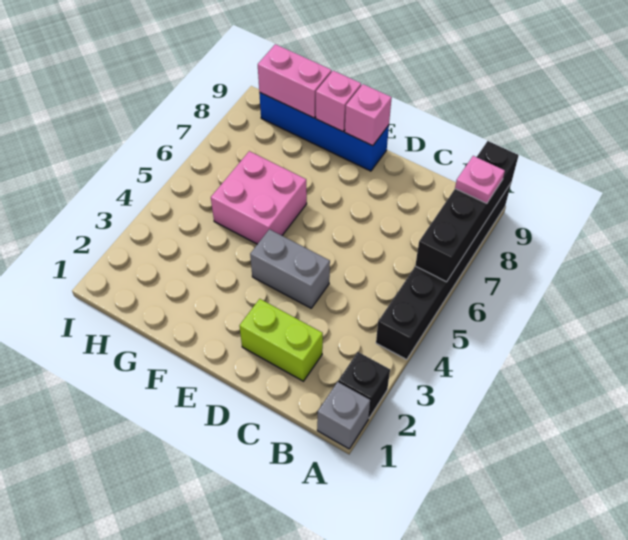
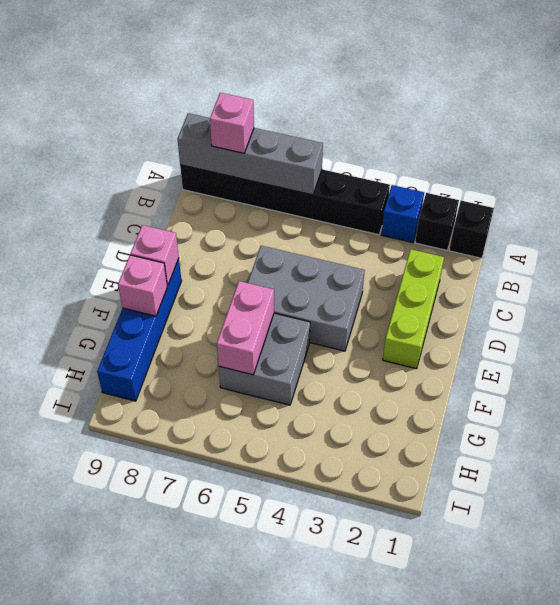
grey 1x1 brick [317,382,370,449] -> black 1x1 brick [449,201,494,258]
none -> blue 1x1 brick [381,185,424,243]
black 1x4 brick [415,141,519,282] -> grey 1x4 brick [178,113,323,195]
pink 1x1 plate [455,156,505,203] -> pink 1x1 brick [210,93,254,153]
lime 1x2 brick [240,299,323,381] -> lime 1x3 brick [383,249,444,369]
grey 1x2 brick [250,229,330,308] -> grey 2x3 brick [248,246,365,351]
pink 2x2 brick [211,151,307,244] -> grey 2x2 brick [219,313,310,405]
pink 1x2 brick [258,44,332,118] -> pink 1x2 brick moved to [217,281,274,375]

